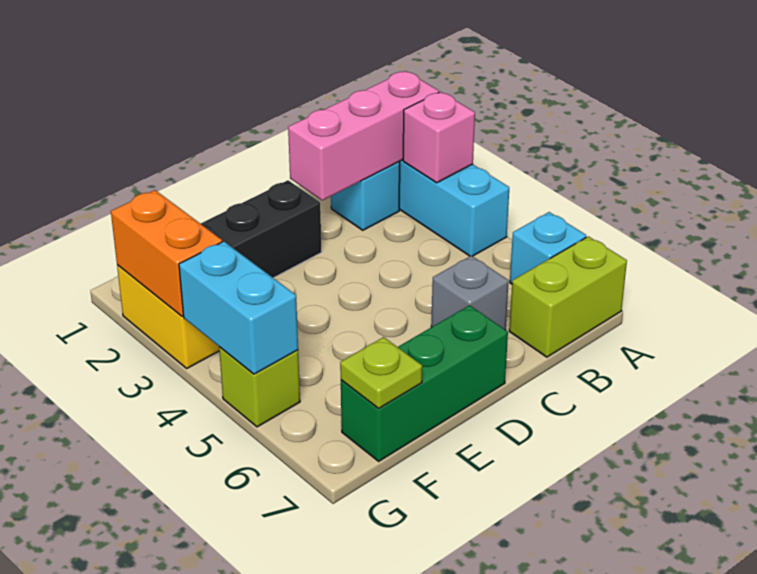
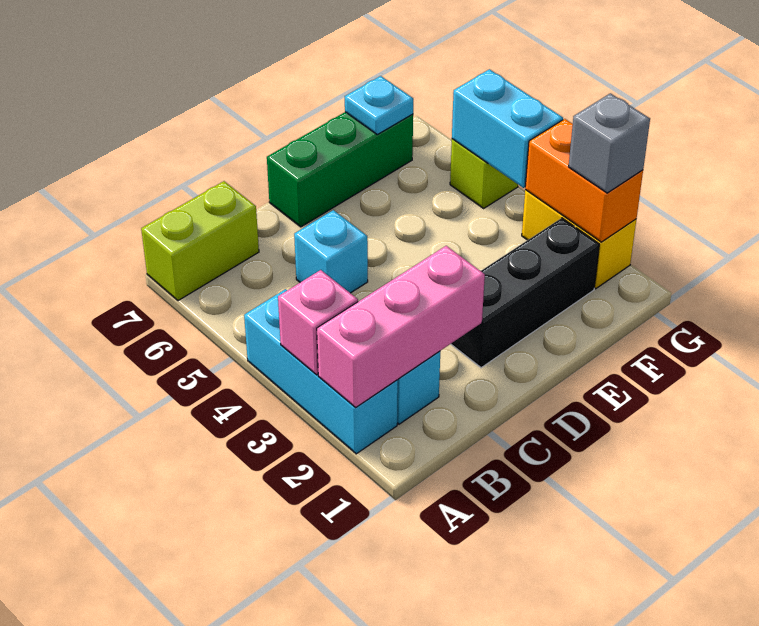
cyan 1x1 brick [510,212,586,284] -> cyan 1x1 brick moved to [294,210,368,293]
grey 1x1 brick [431,256,509,330] -> grey 1x1 brick moved to [569,93,650,193]
lime 1x1 plate [340,337,422,408] -> cyan 1x1 plate [345,76,413,134]

